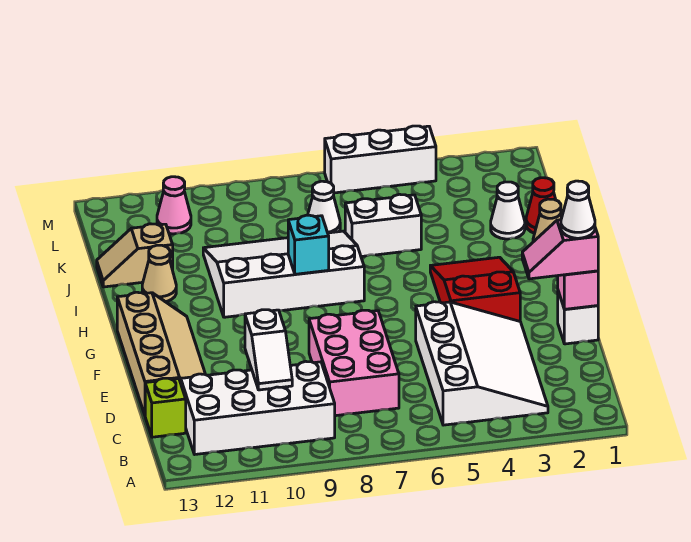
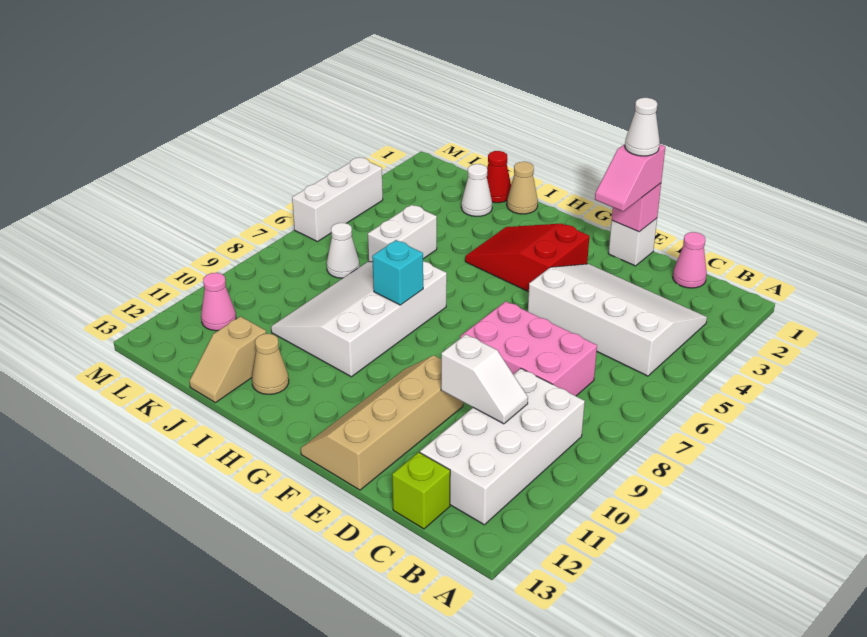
none -> pink 1x1 cone [673,232,707,288]
tan 2x4 slope [117,292,205,415] -> tan 2x4 slope turned to [301,355,463,490]

